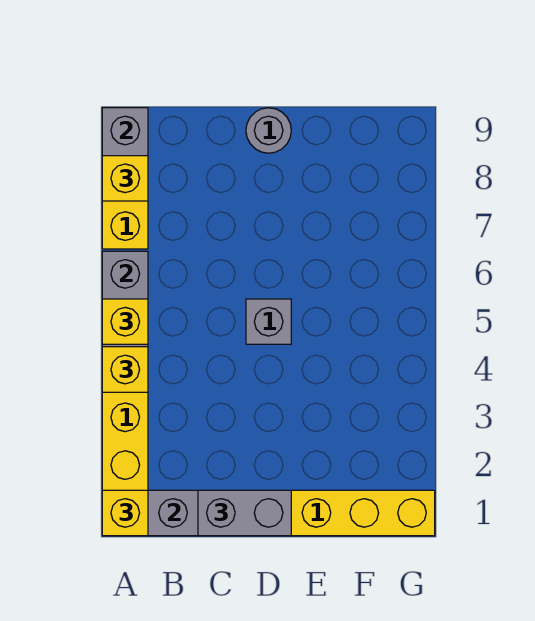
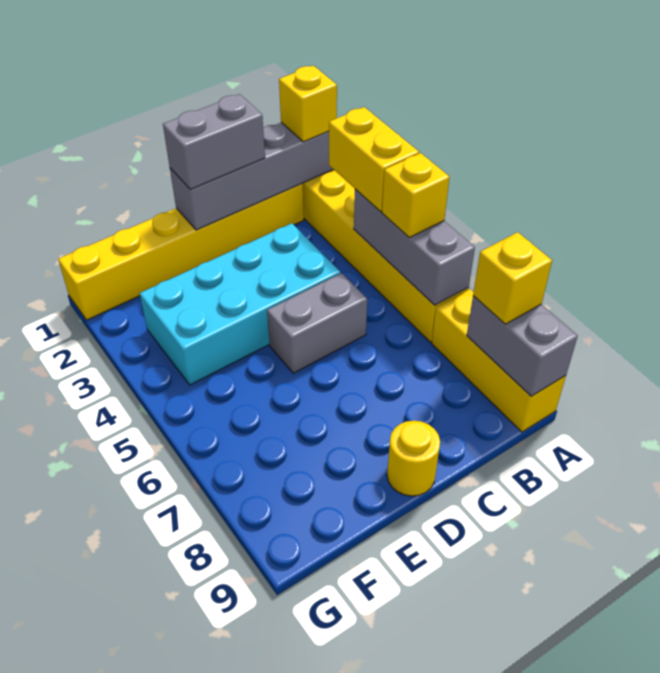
yellow 1x1 brick [102,347,148,392] -> yellow 1x2 brick [329,107,419,212]
none -> cyan 2x4 brick [140,223,341,385]
grey 1x1 brick [246,299,291,344] -> grey 1x2 brick [267,273,367,373]
grey 1x1 round brick [246,108,291,153] -> yellow 1x1 round brick [387,421,440,496]

